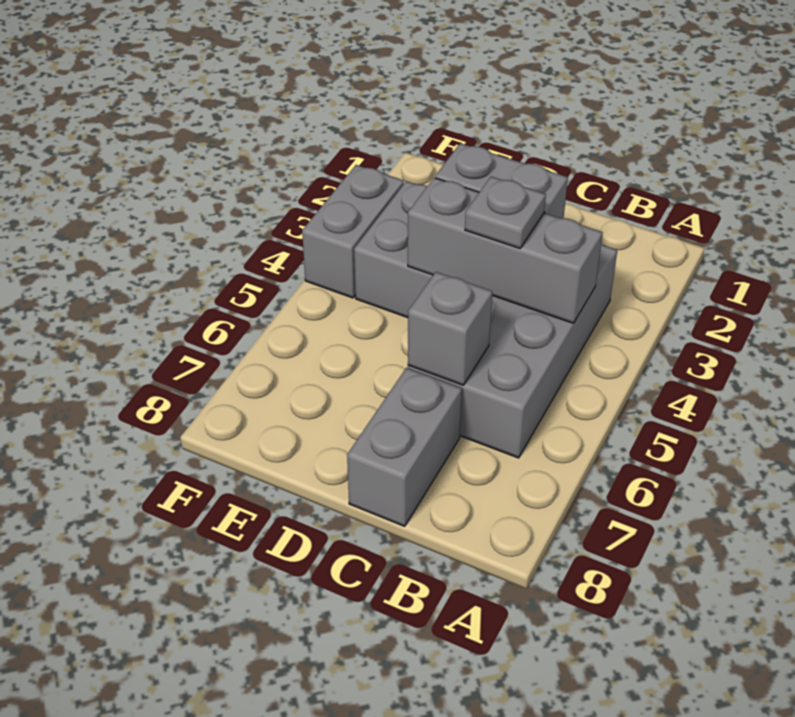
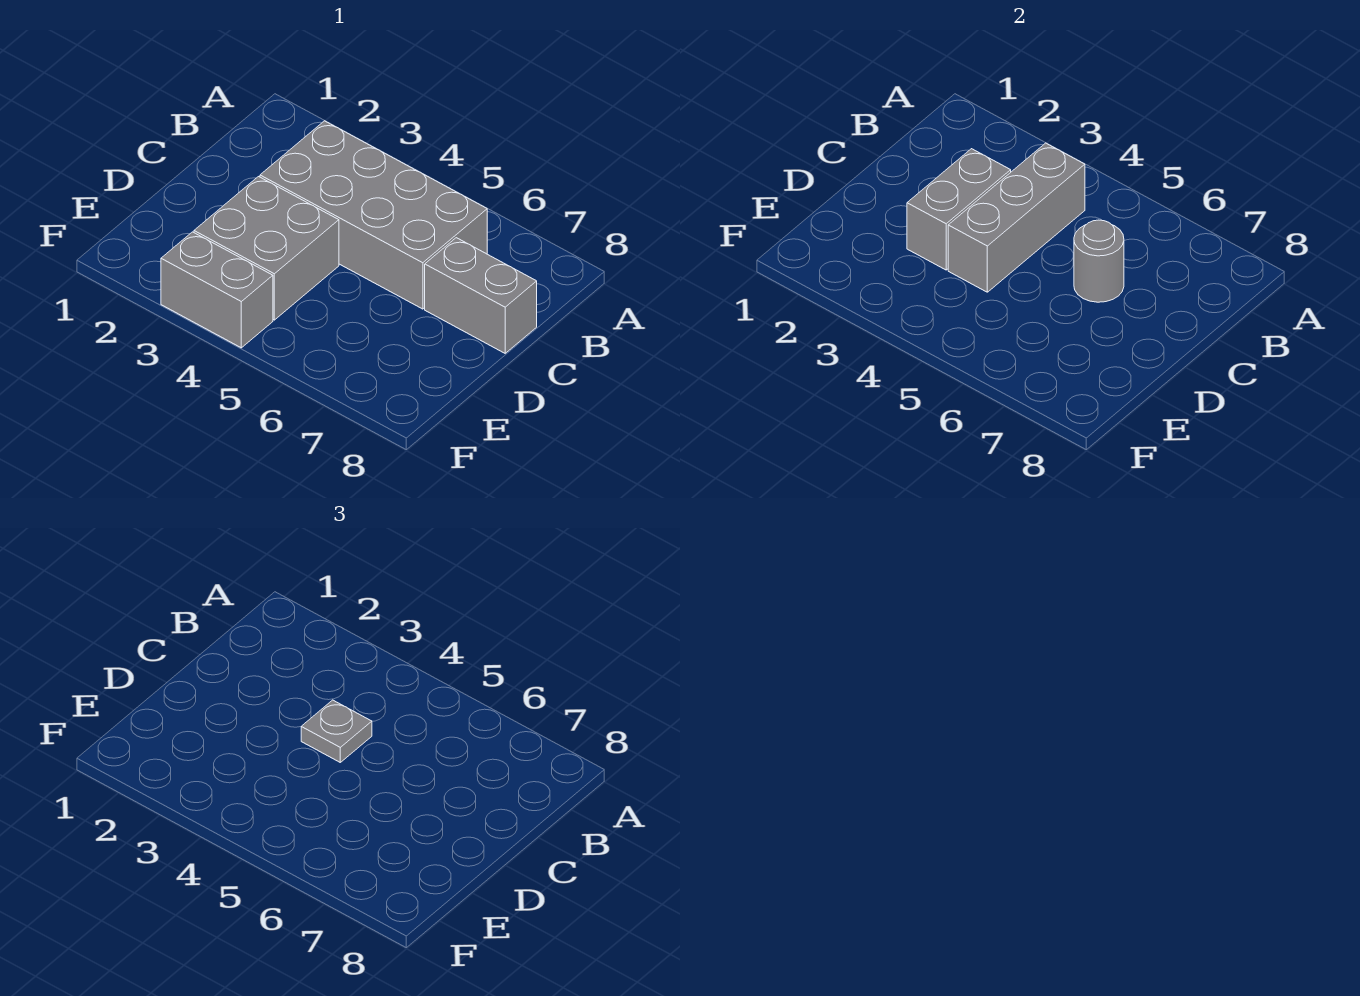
grey 1x1 brick [408,272,493,385] -> grey 1x1 round brick [1074,220,1124,302]

